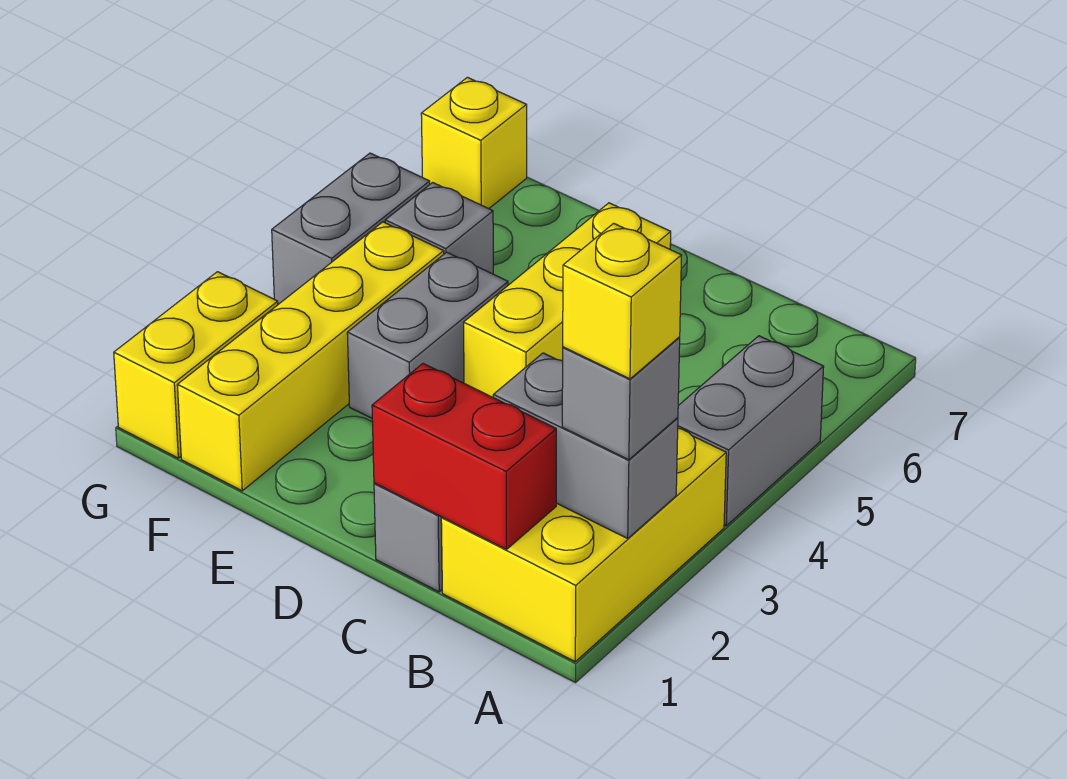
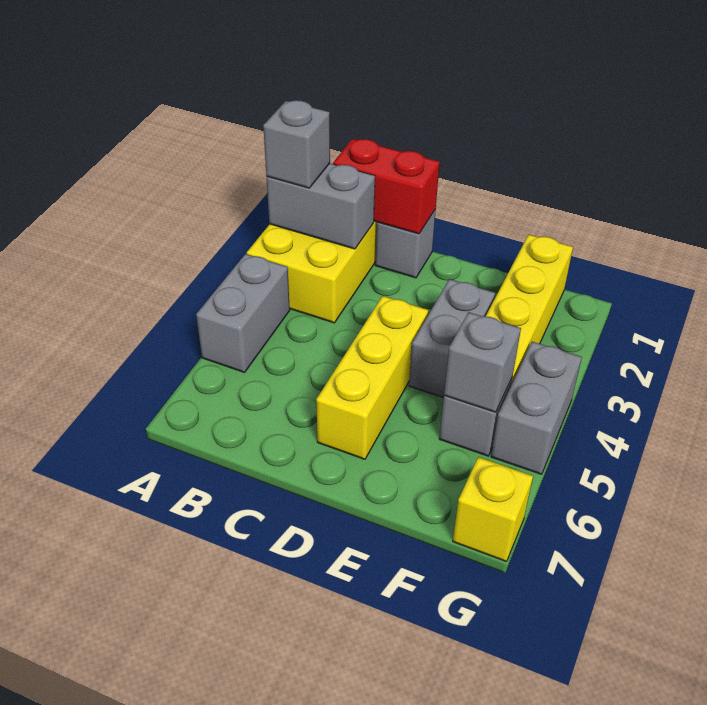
yellow 1x1 brick [563,223,681,379] -> none
none -> grey 1x1 brick [444,312,521,412]
yellow 1x2 brick [114,272,278,458] -> none

